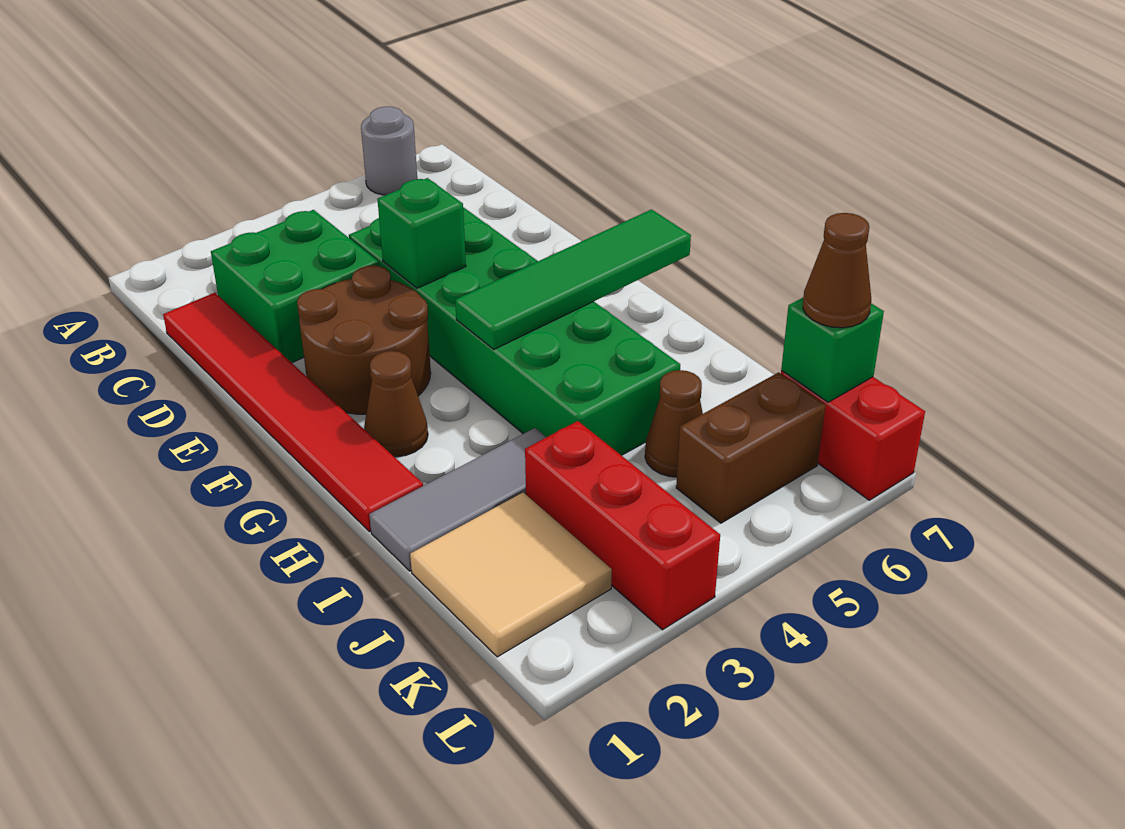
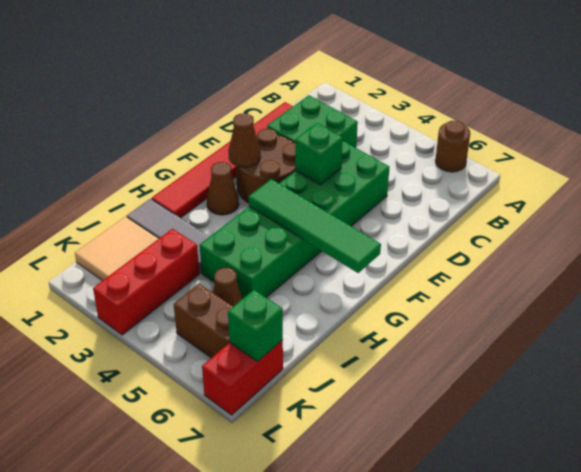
grey 1x1 round brick [361,107,417,195] -> brown 1x1 round brick [435,120,470,172]
brown 1x1 cone [803,213,871,328] -> brown 1x1 cone moved to [228,113,261,167]

